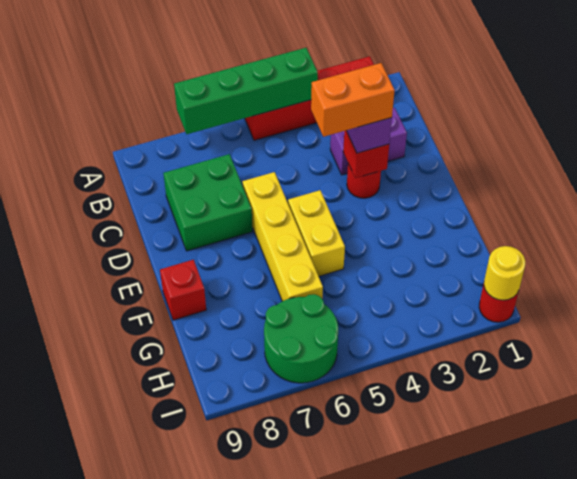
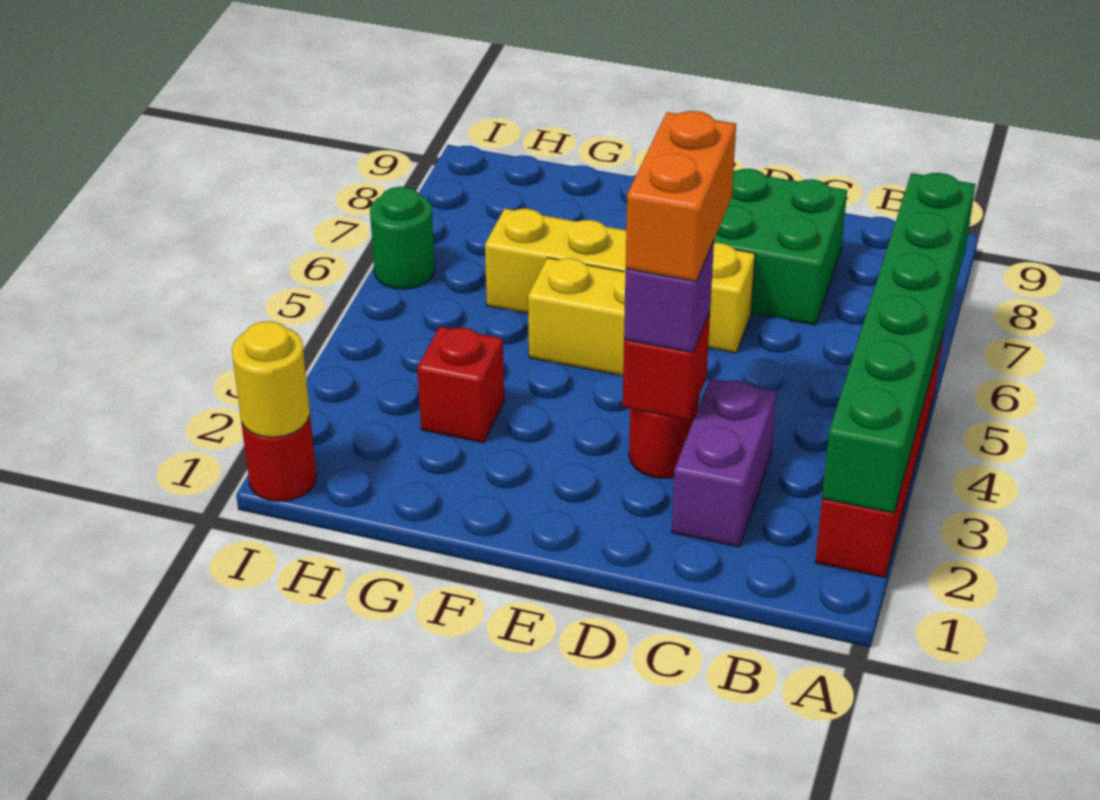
green 1x4 brick [174,48,318,134] -> green 1x6 brick [822,173,975,513]
red 1x1 brick [160,260,206,320] -> red 1x1 brick moved to [417,326,504,443]
green 2x2 round brick [264,294,338,383] -> green 1x1 round brick [370,187,435,289]

